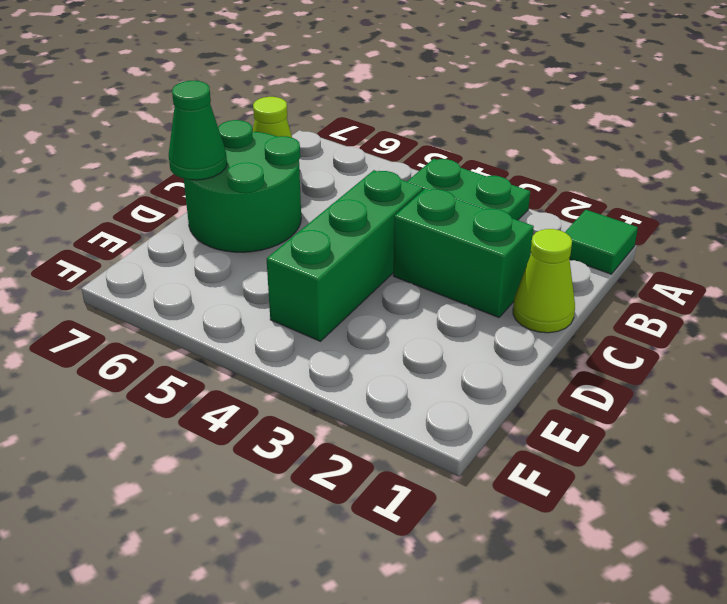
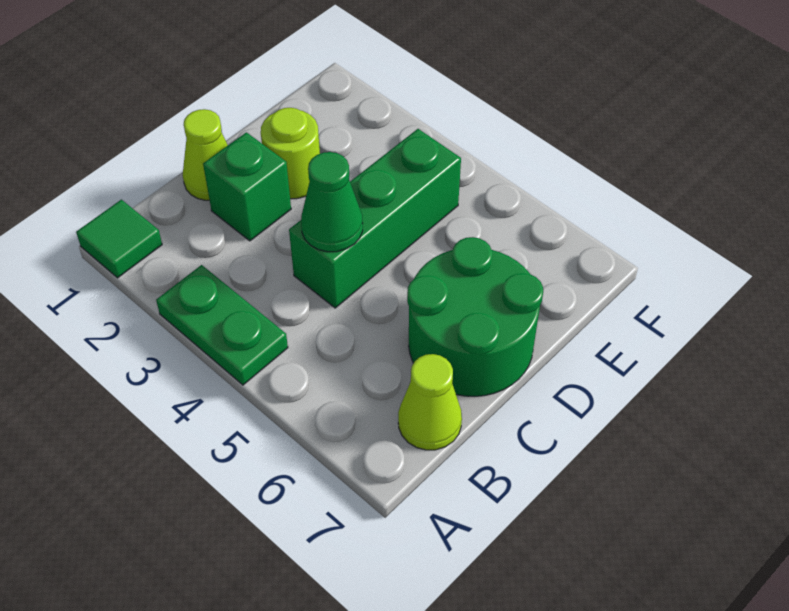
green 1x2 brick [393,188,534,317] -> green 1x1 brick [203,132,291,241]
none -> lime 1x1 round brick [261,108,320,199]
green 1x1 cone [169,81,227,180] -> green 1x1 cone moved to [301,152,363,252]

